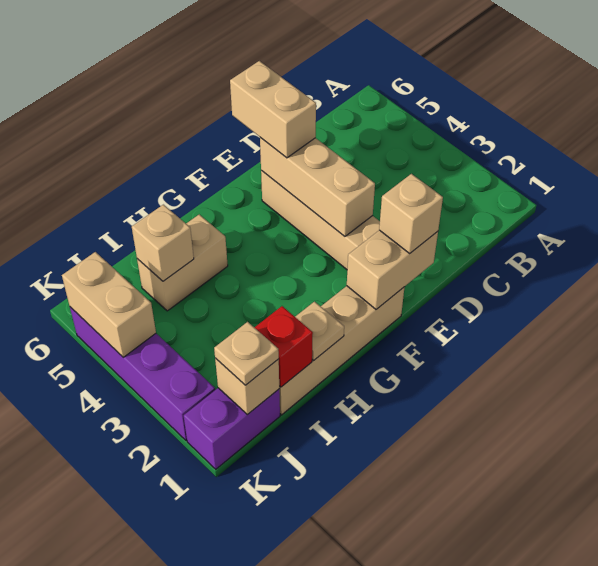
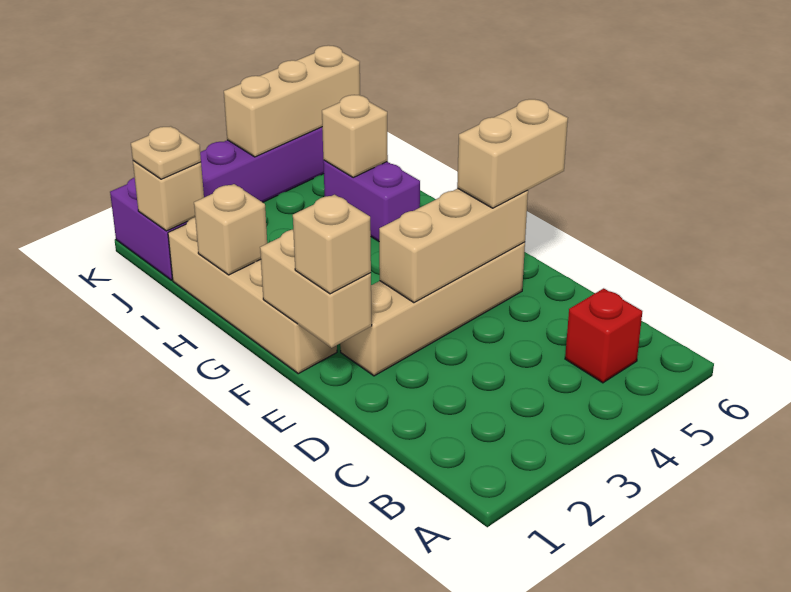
tan 1x1 plate [295,302,344,361] -> tan 1x1 brick [194,184,267,275]
tan 1x2 brick [137,215,228,311] -> purple 1x2 brick [323,160,420,241]
red 1x1 brick [254,306,313,387] -> red 1x1 brick moved to [565,288,642,383]
tan 1x2 brick [62,252,156,357] -> tan 1x3 brick [224,45,360,157]

